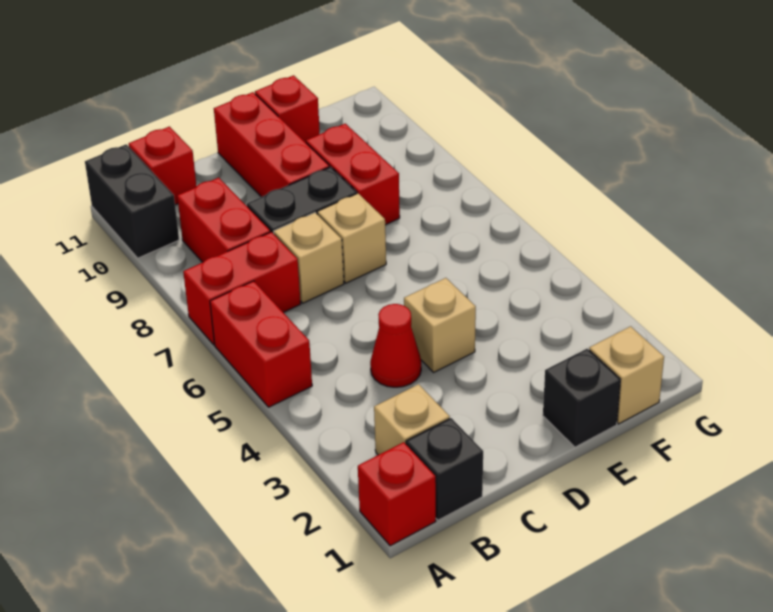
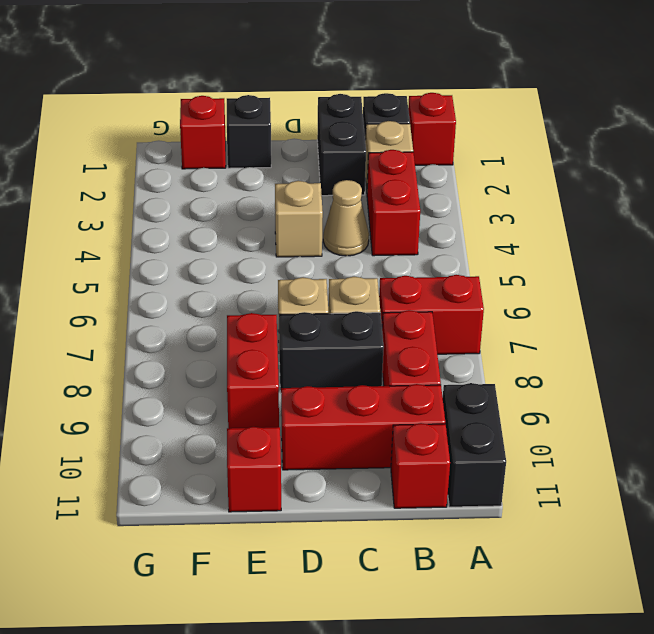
red 1x2 brick [210,281,312,407] -> red 1x2 brick moved to [367,150,420,256]
none -> black 1x2 brick [317,94,366,196]
red 1x1 cone [370,304,421,387] -> tan 1x1 cone [323,180,369,256]
red 1x3 brick [214,92,329,197] -> red 1x3 brick turned to [281,384,445,470]
tan 1x1 brick [589,326,664,424] -> red 1x1 brick [180,96,226,169]

